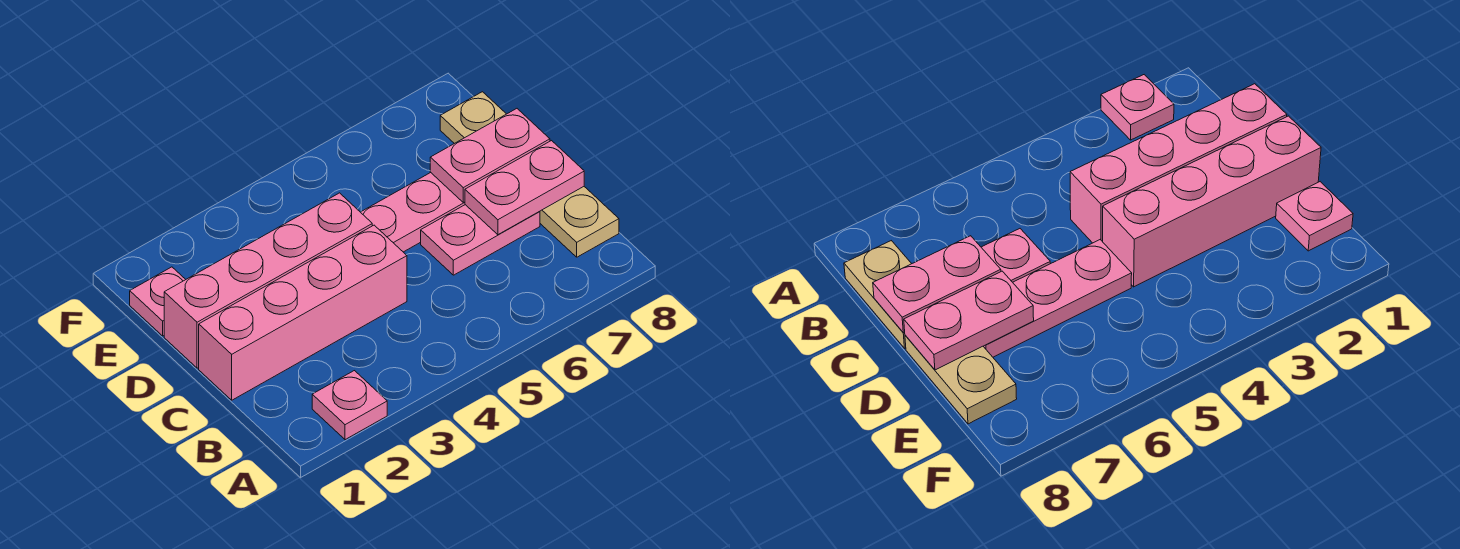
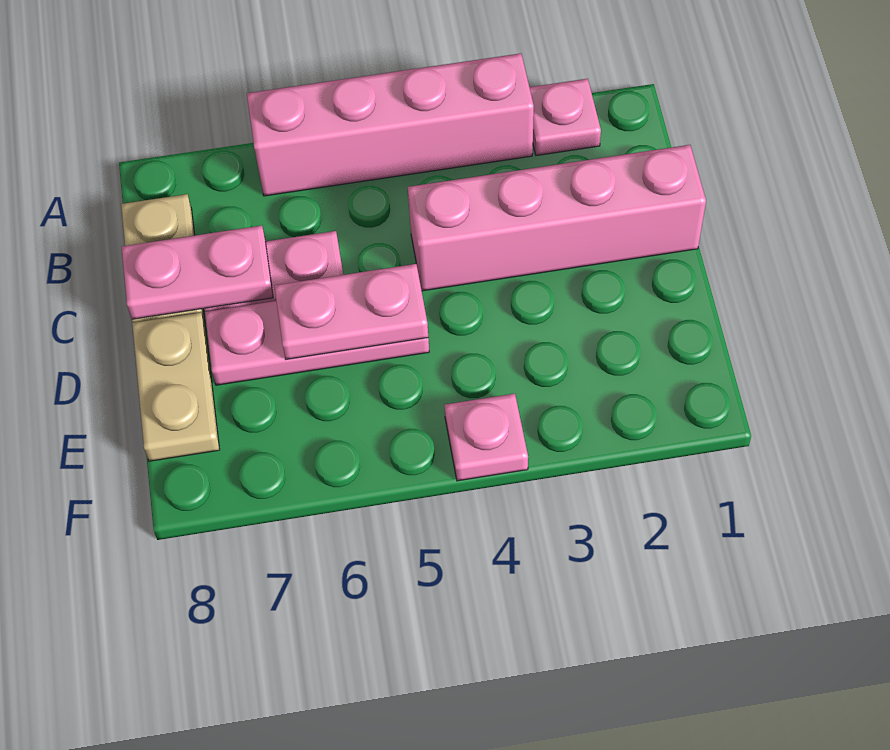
pink 1x4 brick [164,193,372,368] -> pink 1x4 brick moved to [247,53,534,196]
pink 1x2 plate [430,109,550,202] -> pink 1x2 plate moved to [274,264,428,359]
pink 1x1 plate [130,267,186,336] -> pink 1x1 plate moved to [445,394,528,481]

